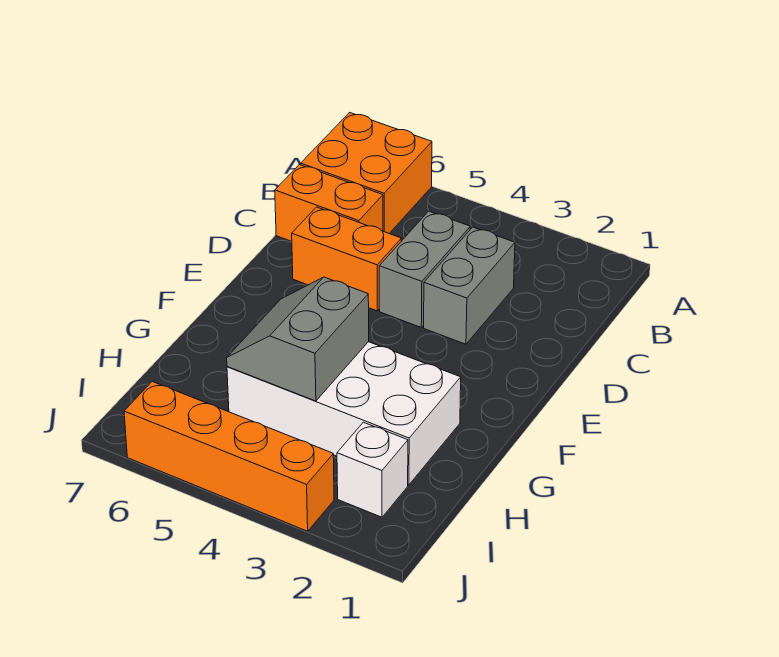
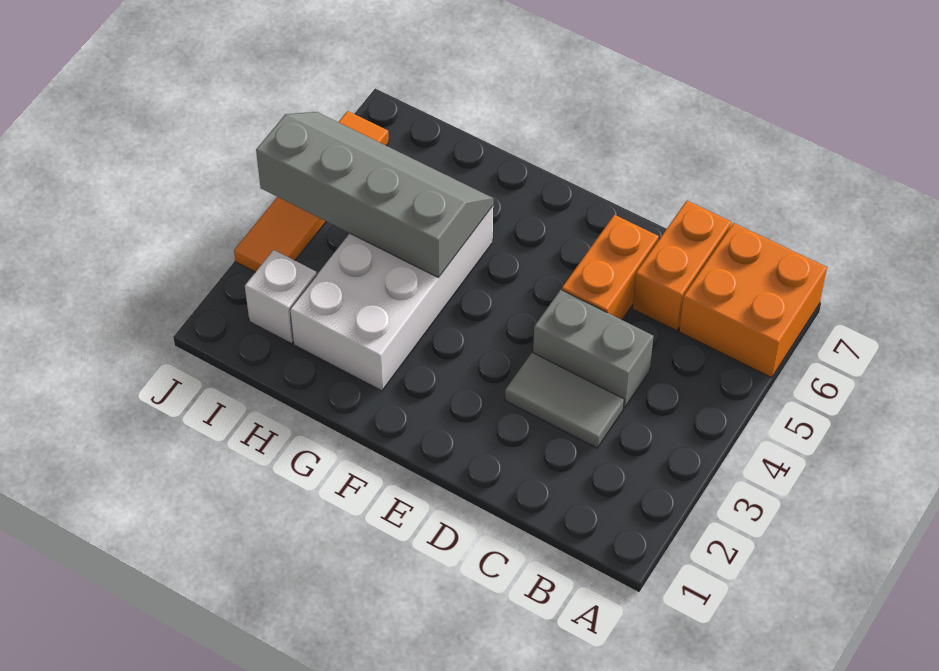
grey 1x2 brick [424,227,515,344] -> grey 1x2 tile [505,353,624,448]
grey 2x2 slope [227,277,369,401] -> grey 2x4 slope [256,112,493,278]
orange 1x4 brick [124,382,334,531] -> orange 1x4 tile [234,111,389,272]

